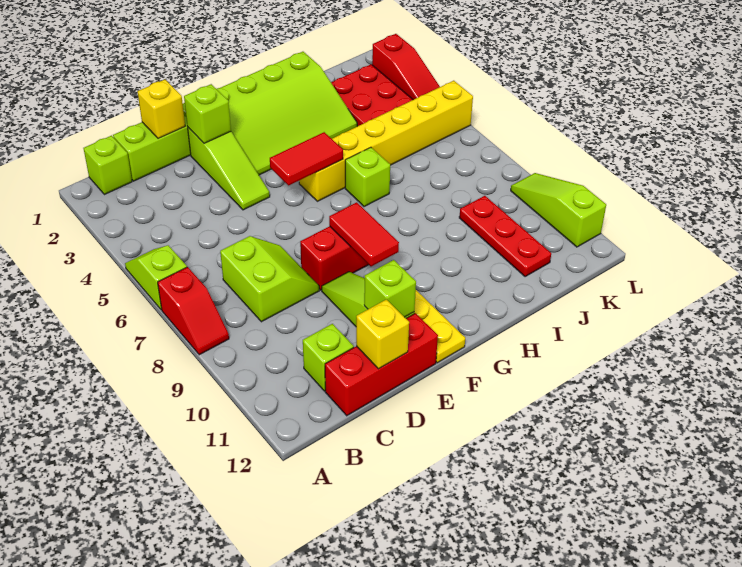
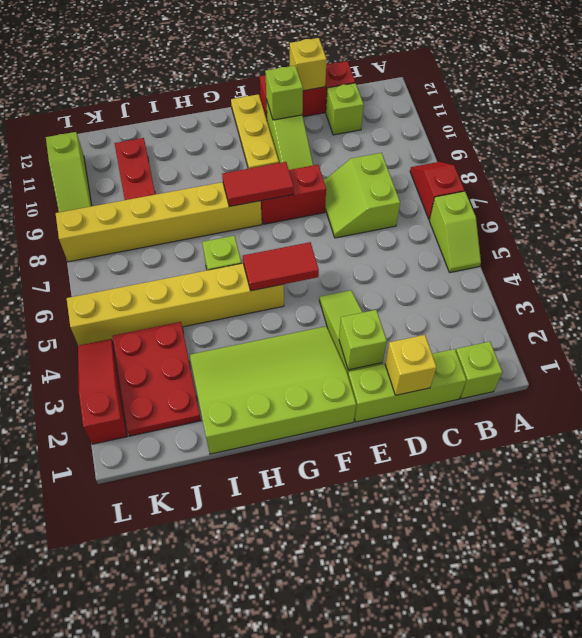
red 1x2 tile [329,202,399,267] -> red 1x2 tile turned to [222,162,294,207]
none -> yellow 1x6 brick [56,182,262,262]

